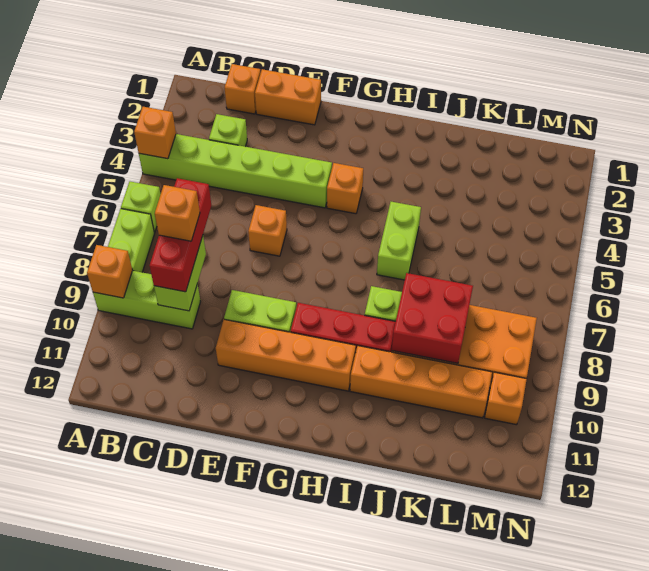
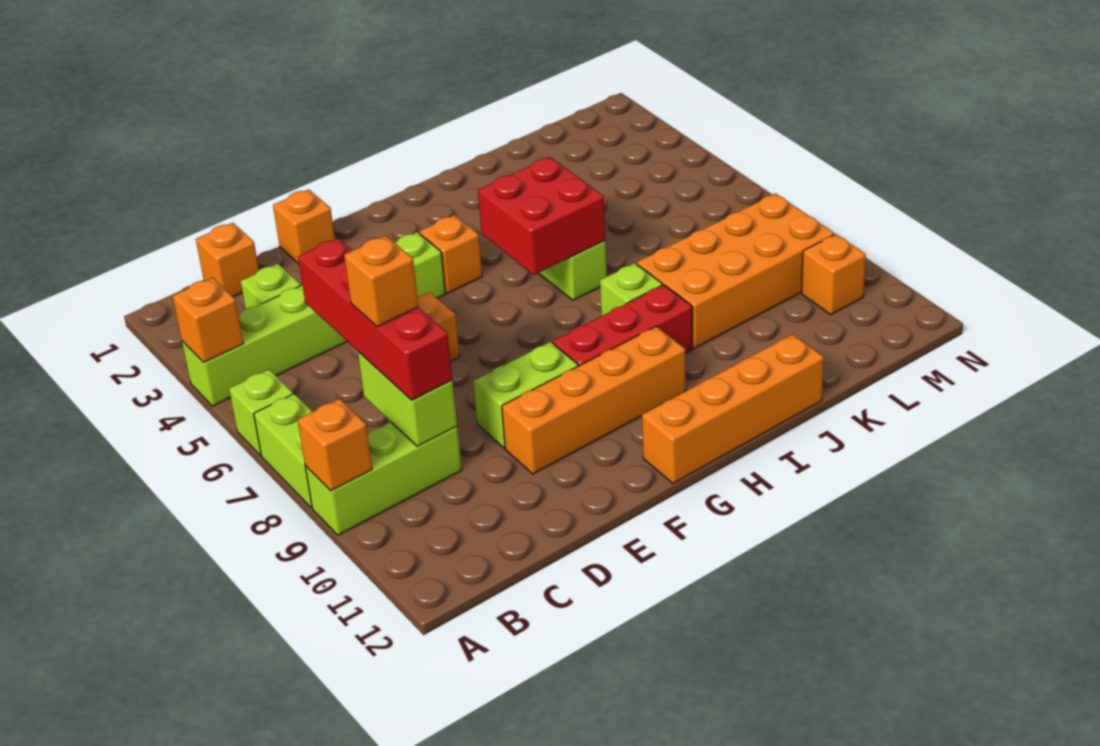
red 1x3 brick [150,178,211,292] -> red 1x4 brick [298,238,452,400]
orange 1x2 brick [255,69,321,125] -> orange 1x1 brick [273,189,335,264]
orange 1x4 brick [350,346,492,418] -> orange 1x4 brick moved to [642,334,824,483]
red 2x2 brick [392,273,473,363] -> red 2x2 brick moved to [478,157,605,275]

